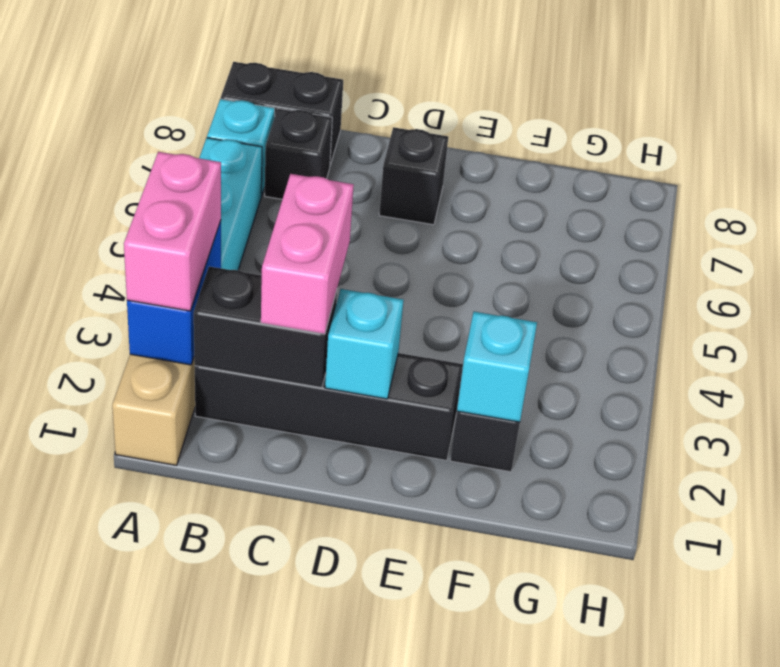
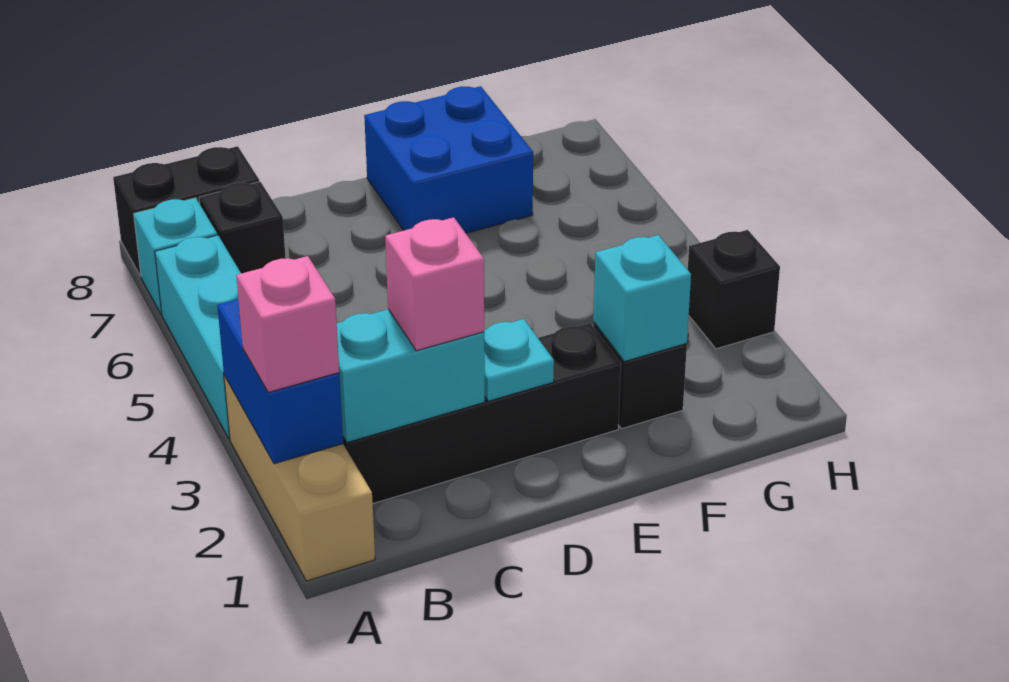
pink 1x2 brick [124,152,221,311] -> pink 1x1 brick [236,256,339,392]
black 1x2 brick [194,266,337,388] -> cyan 1x2 brick [337,309,485,442]
pink 1x2 brick [261,174,354,334] -> pink 1x1 brick [385,217,484,351]
cyan 1x1 brick [325,289,404,399] -> cyan 1x1 plate [484,319,554,401]
black 1x1 brick [379,127,448,225] -> black 1x1 brick moved to [688,230,780,349]
none -> blue 2x2 brick [364,86,533,233]

